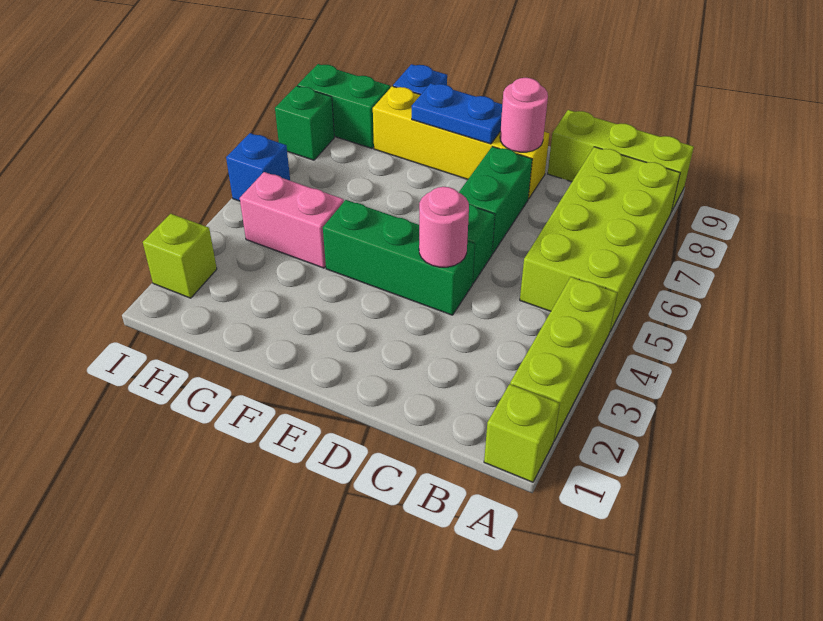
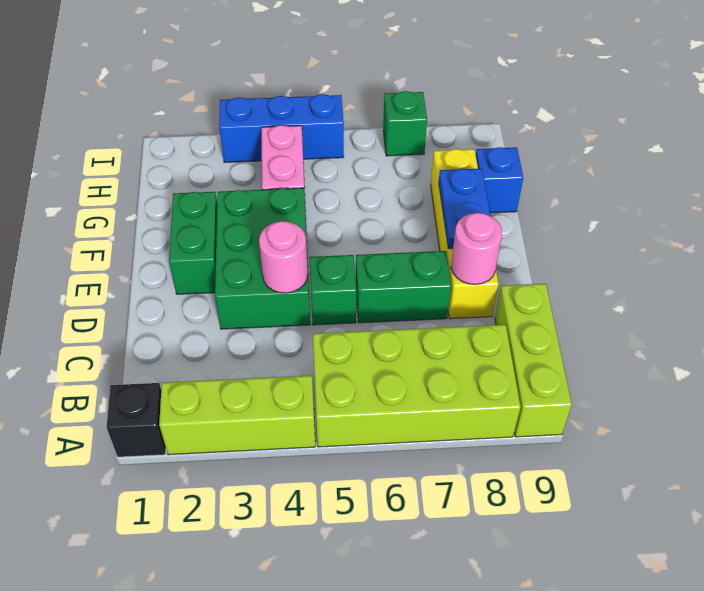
lime 1x1 brick [484,384,560,482] -> black 1x1 brick [107,383,166,457]
green 1x3 brick [323,200,475,315] -> green 2x3 brick [215,188,310,329]
green 1x2 brick [297,64,390,148] -> green 1x2 brick moved to [169,192,217,294]
lime 1x1 brick [143,214,217,298] -> none
blue 1x1 brick [226,133,290,201] -> blue 1x3 brick [219,94,344,162]

